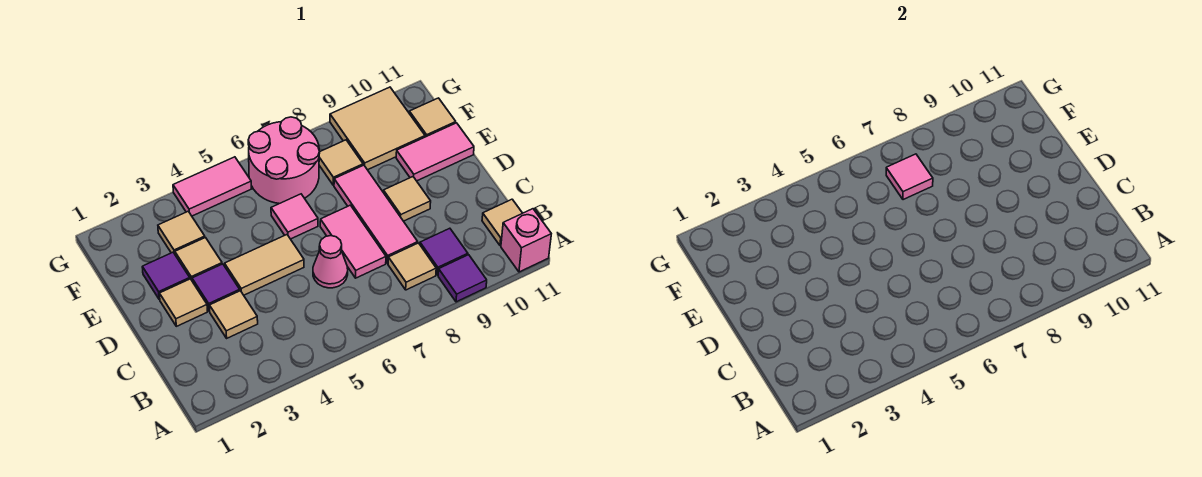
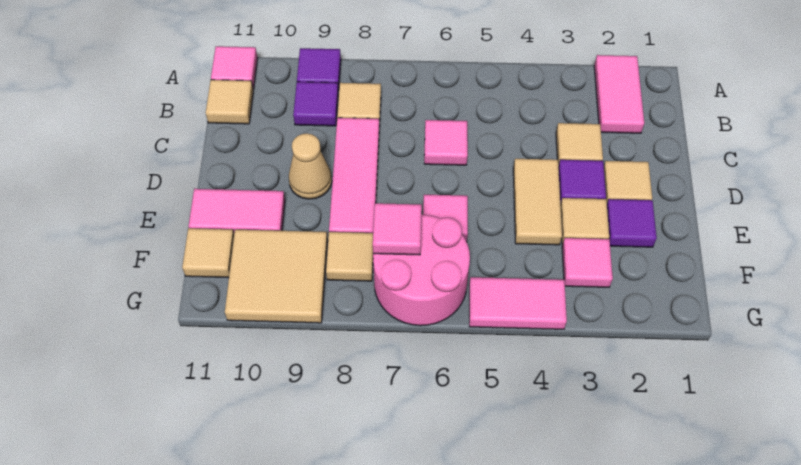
pink 1x1 brick [501,209,551,272] -> pink 1x1 tile [211,46,258,89]
pink 1x1 cone [313,236,348,288] -> pink 1x1 tile [424,120,468,165]
pink 1x2 tile [320,205,386,278] -> pink 1x2 tile moved to [594,55,644,133]
tan 1x2 tile [225,235,304,295] -> tan 1x2 tile turned to [513,159,562,245]
tan 1x1 tile [383,177,431,221] -> tan 1x1 cone [289,133,332,199]
tan 1x1 tile [158,211,205,254] -> pink 1x1 tile [562,238,613,287]

